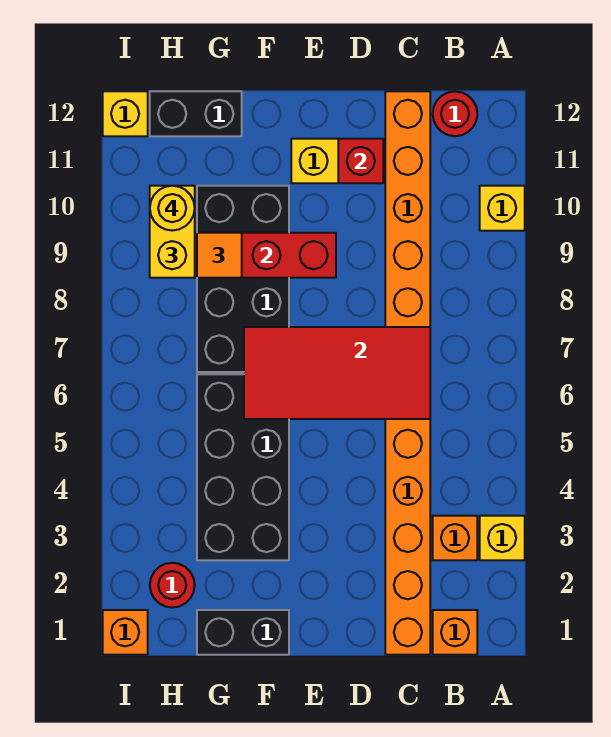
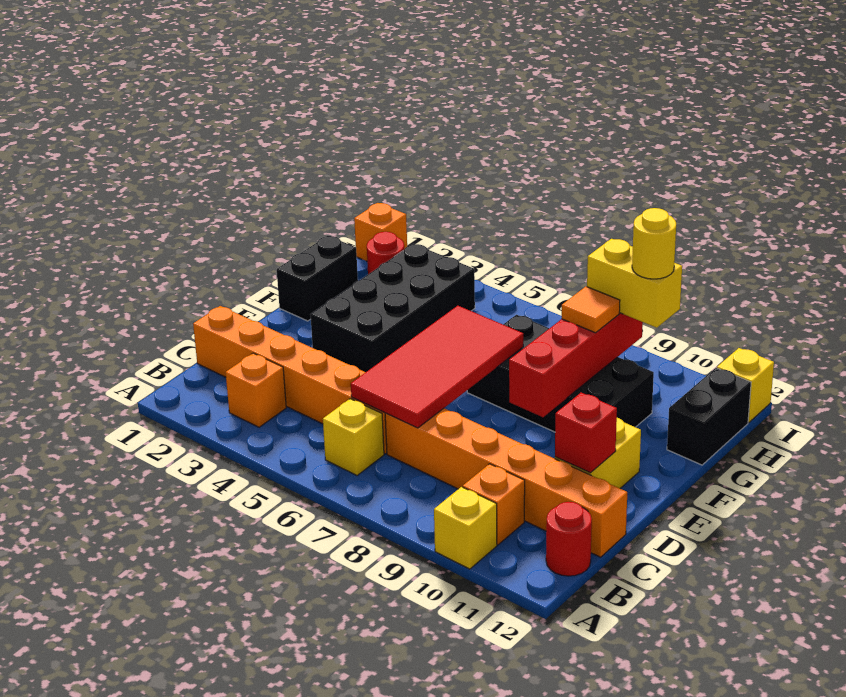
yellow 1x1 brick [480,516,525,560] -> yellow 1x1 brick moved to [323,399,384,475]
orange 1x1 brick [433,610,477,655] -> orange 1x1 brick moved to [463,464,525,545]
black 2x4 brick [197,374,289,560] -> black 2x4 brick turned to [310,244,475,372]

